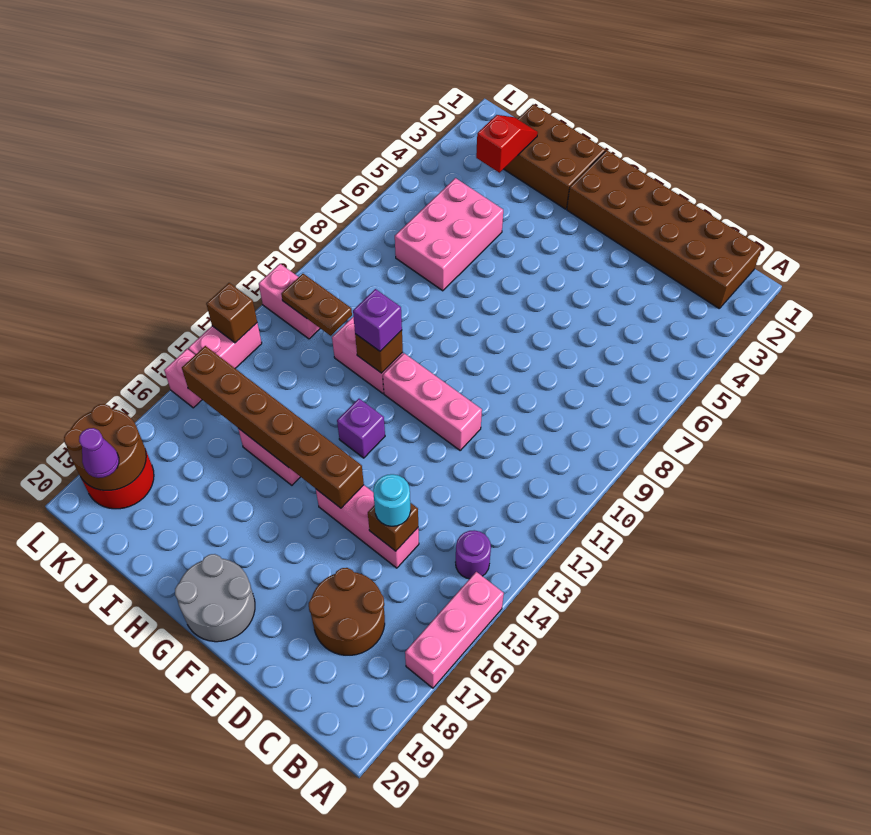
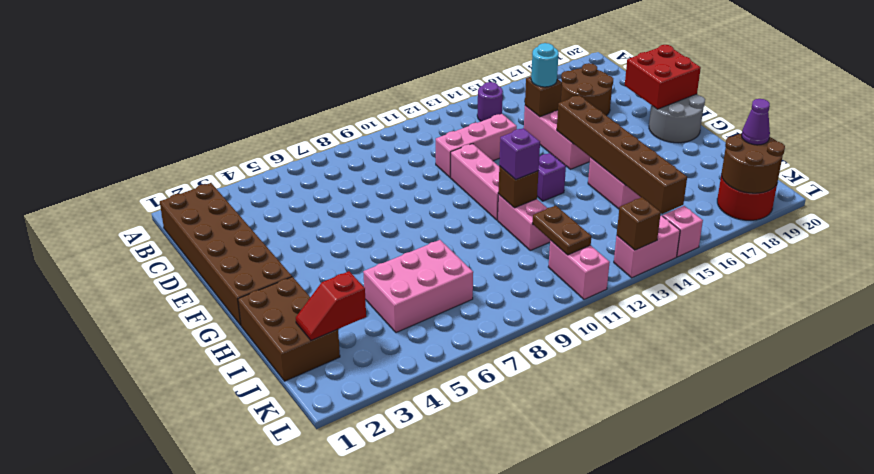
pink 1x3 brick [405,572,504,688] -> pink 1x3 brick moved to [436,114,517,177]
none -> red 2x2 brick [625,45,701,109]

